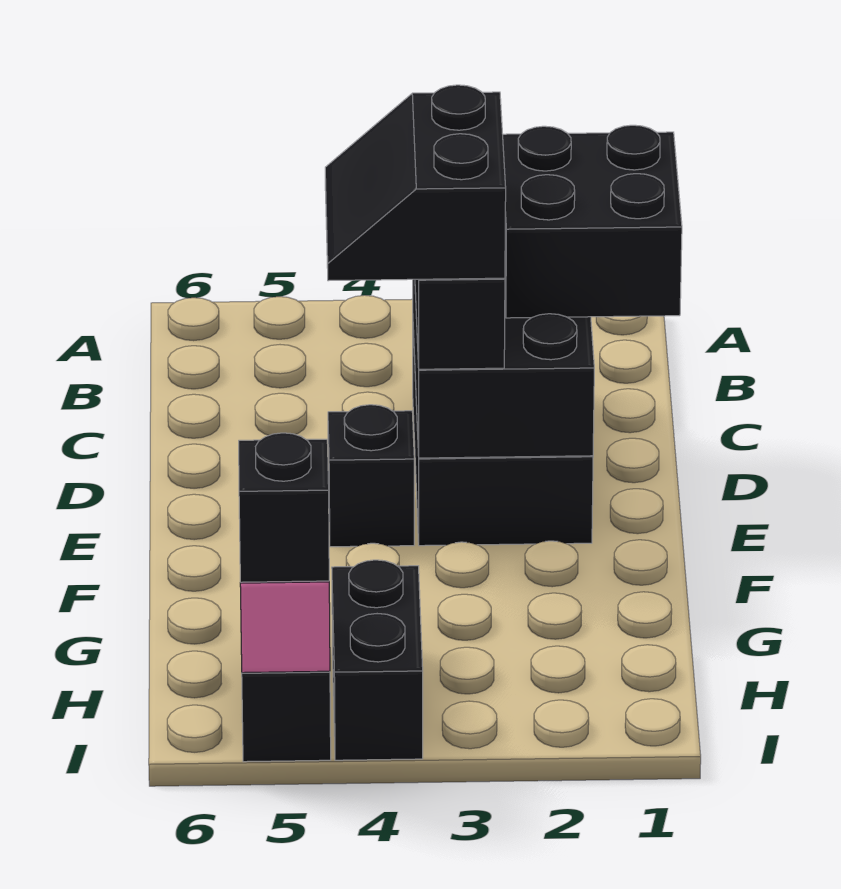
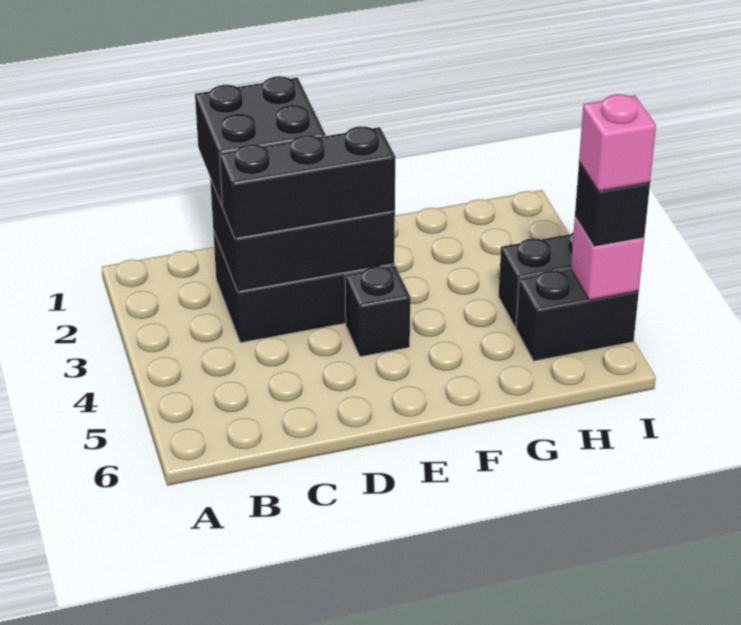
black 2x2 slope [325,85,506,281] -> none
none -> pink 1x1 brick [579,94,656,191]

